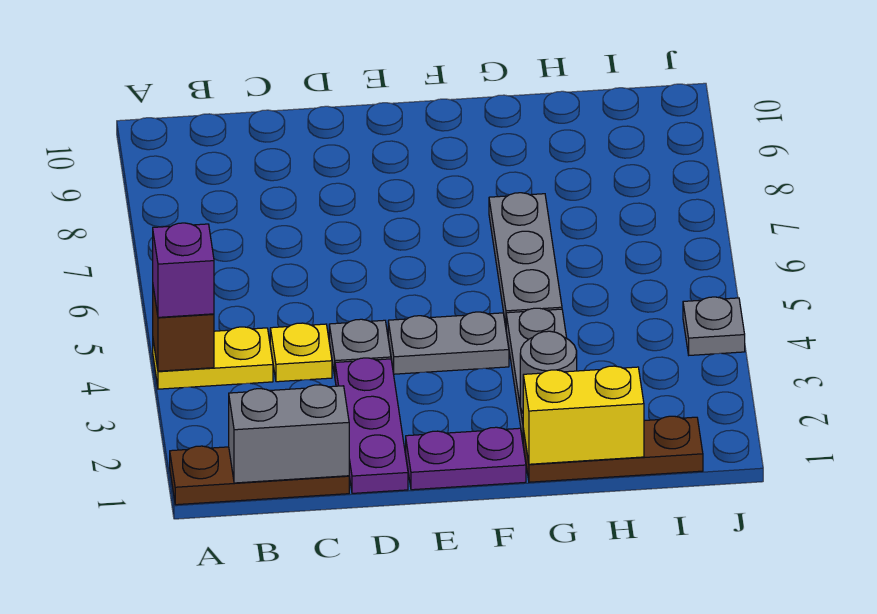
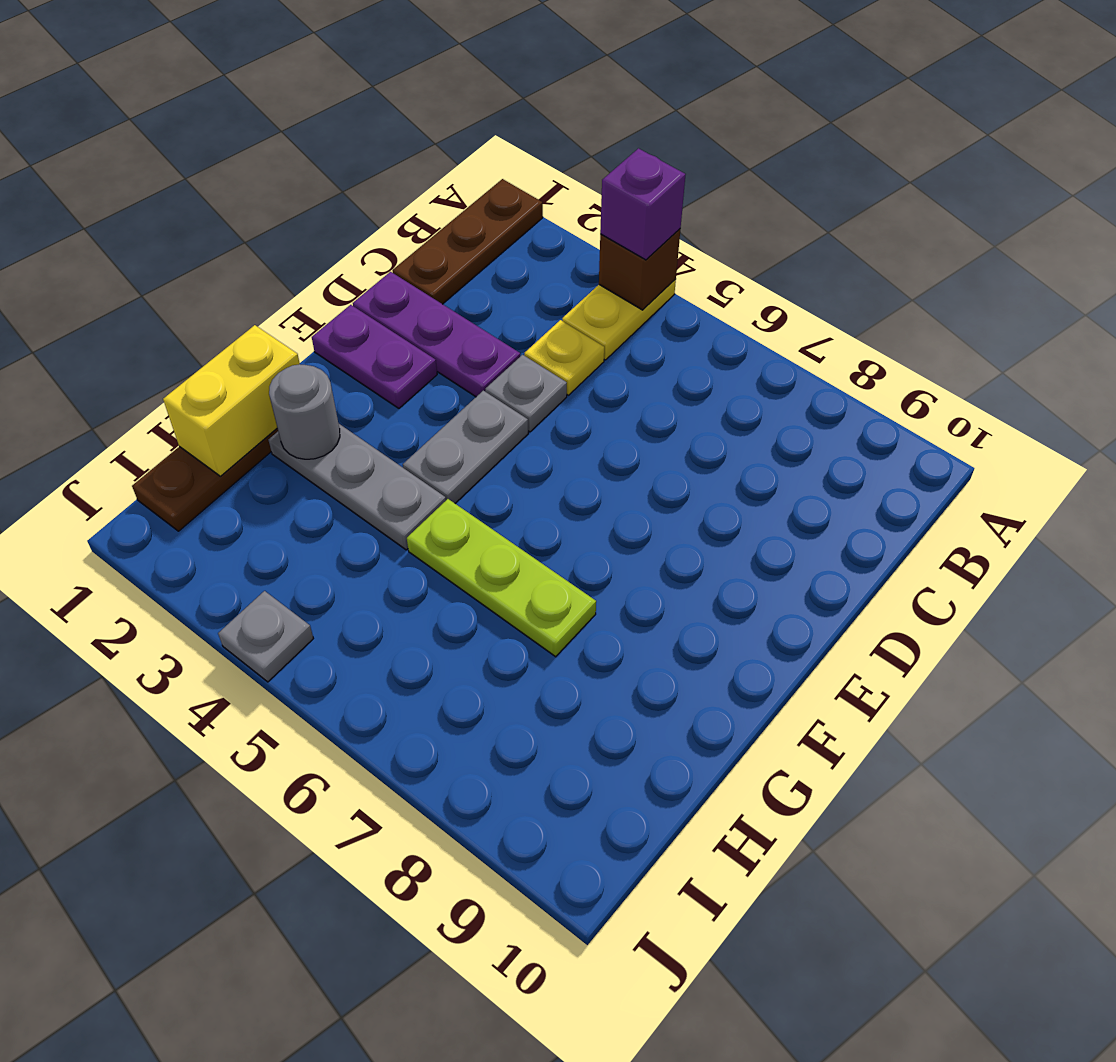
grey 1x2 brick [229,385,349,483] -> none
purple 1x2 plate [406,427,526,490] -> purple 1x2 plate turned to [312,305,437,408]
grey 1x3 plate [489,193,562,326] -> lime 1x3 plate [407,499,596,657]

